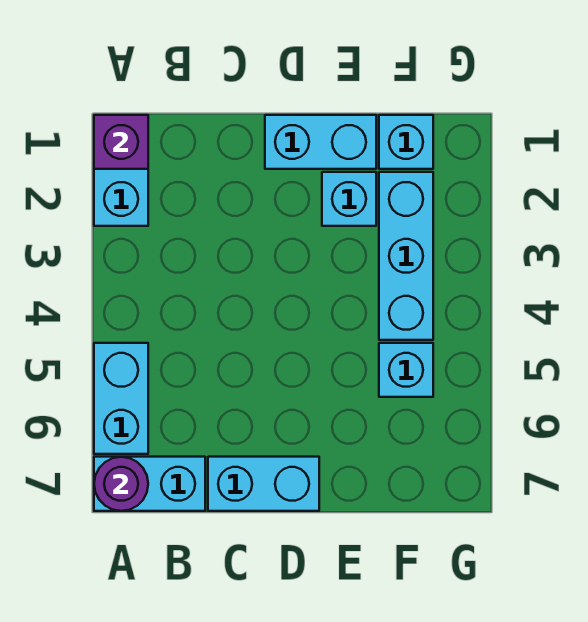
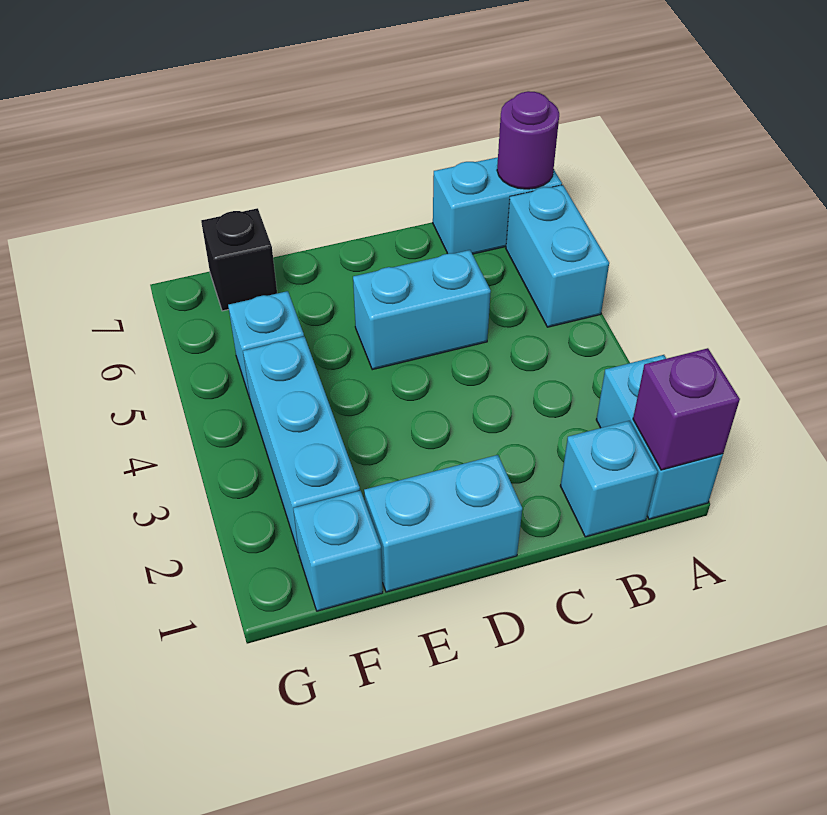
cyan 1x2 brick [208,457,319,511] -> cyan 1x2 brick moved to [353,250,491,370]
cyan 1x1 brick [322,172,376,226] -> cyan 1x1 brick moved to [560,421,658,537]
none -> black 1x1 brick [201,208,277,311]

